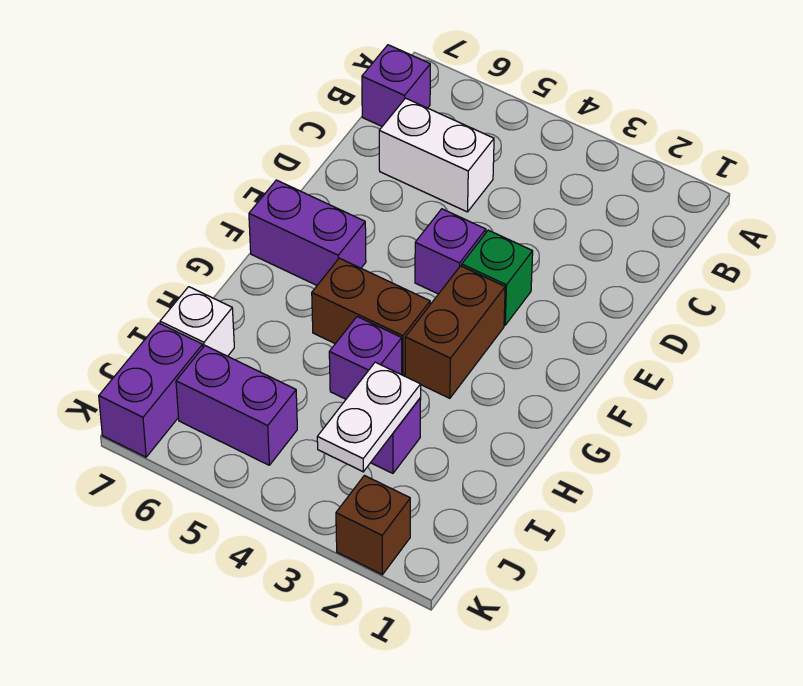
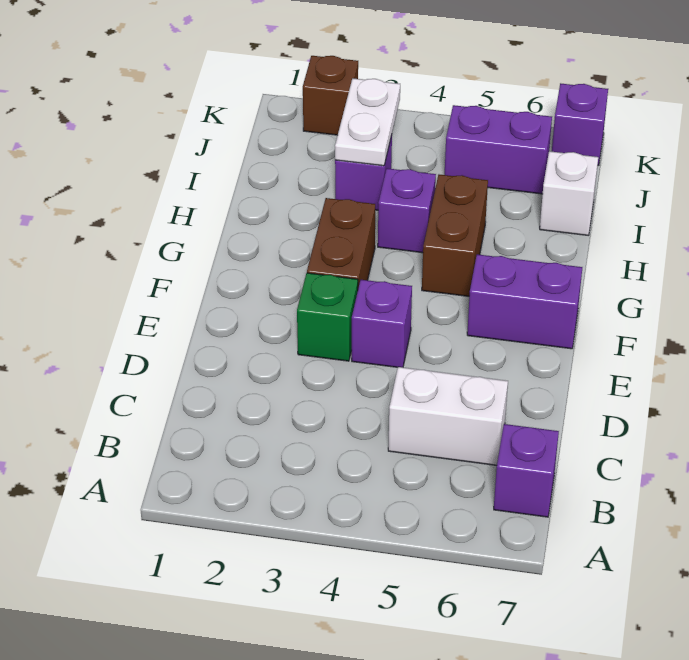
brown 1x2 brick [312,258,430,376] -> brown 1x2 brick turned to [422,175,488,296]
purple 1x2 brick [99,323,203,457] -> purple 1x1 brick [552,83,608,165]

